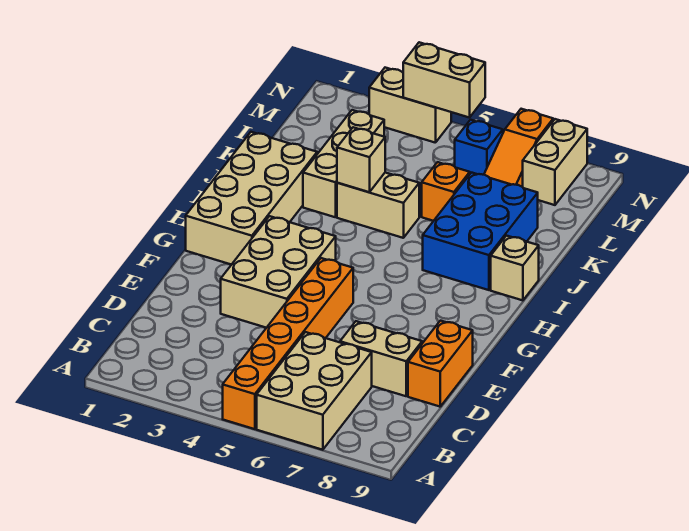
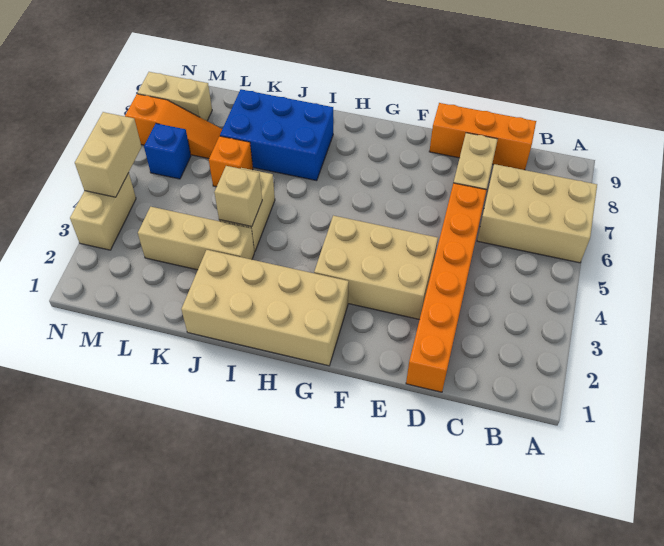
orange 1x6 brick [223,258,353,429] -> orange 1x6 brick turned to [406,183,486,392]
orange 1x2 brick [408,321,473,407] -> orange 1x3 brick [429,103,536,170]
tan 1x1 brick [491,236,539,300] -> none

